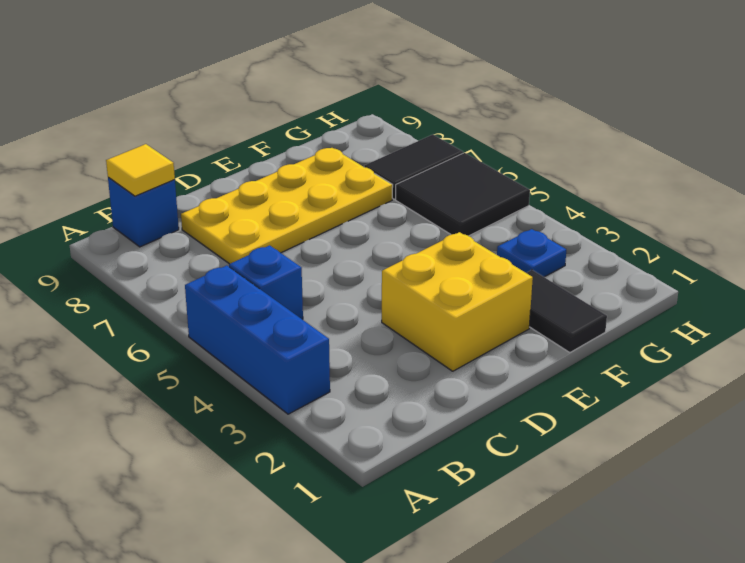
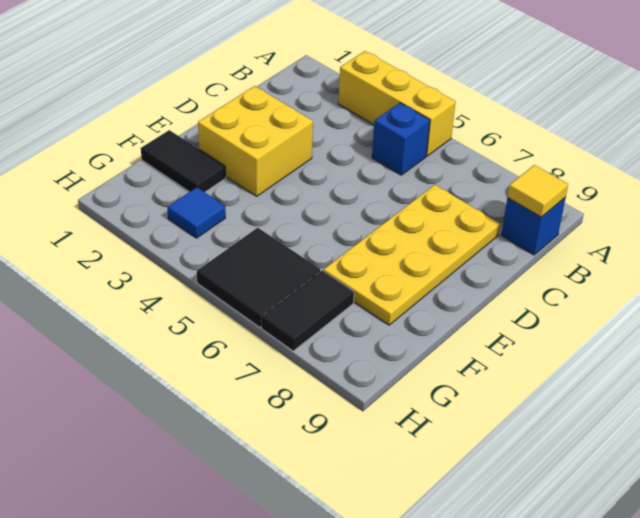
blue 1x3 brick [185,265,330,414] -> yellow 1x3 brick [338,51,456,156]
blue 1x1 plate [497,229,566,277] -> blue 1x1 tile [167,187,226,238]

